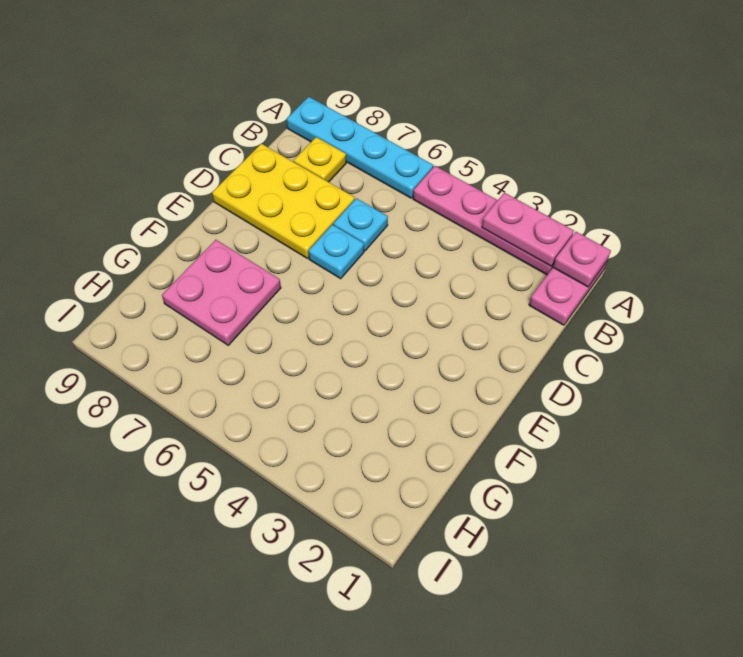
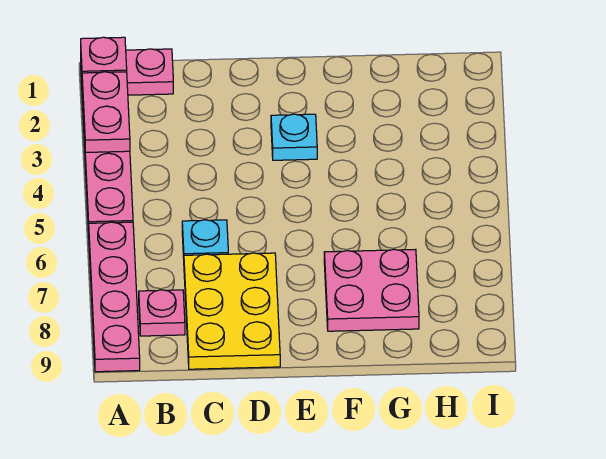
cyan 1x4 plate [287,97,433,198] -> pink 1x4 plate [89,222,140,372]
yellow 1x1 plate [293,137,346,182] -> pink 1x1 plate [139,290,185,336]
cyan 1x1 plate [309,225,364,279] -> cyan 1x1 plate moved to [271,114,317,160]

